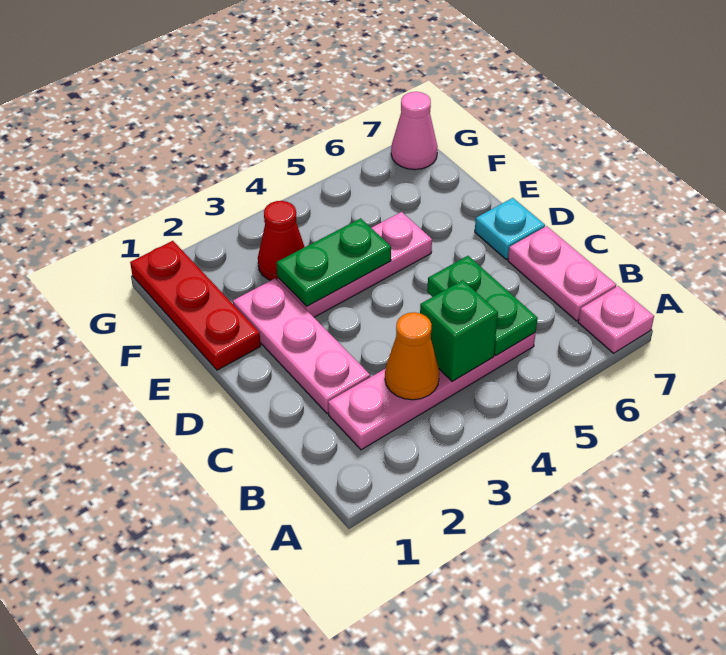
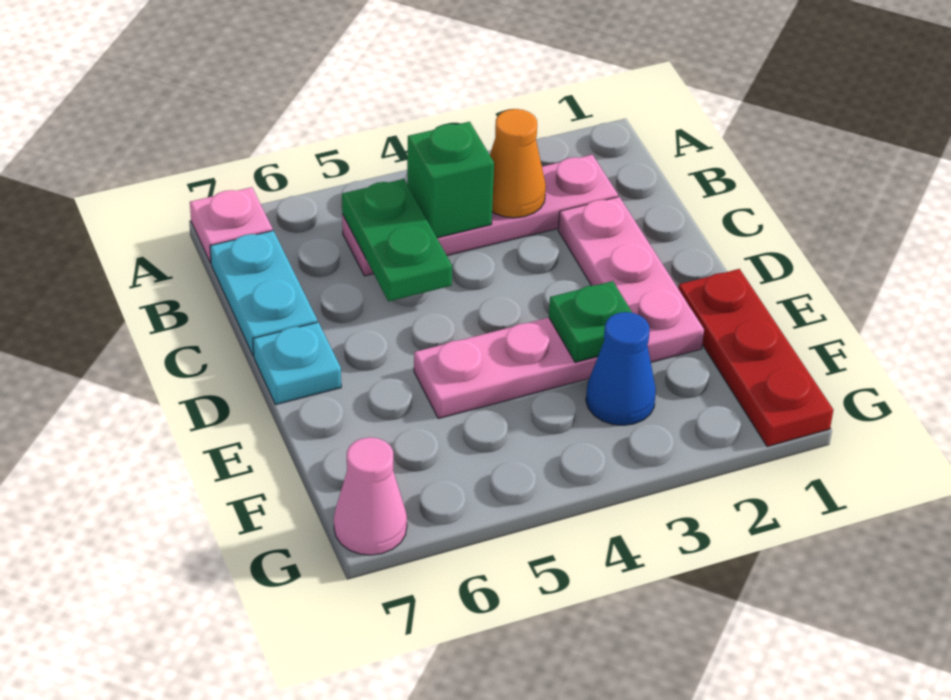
pink 1x2 plate [508,226,616,321] -> cyan 1x2 plate [210,231,317,356]
green 1x2 plate [276,218,391,306] -> green 1x1 plate [549,281,632,362]
red 1x1 cone [258,201,305,280] -> blue 1x1 cone [586,312,656,425]

